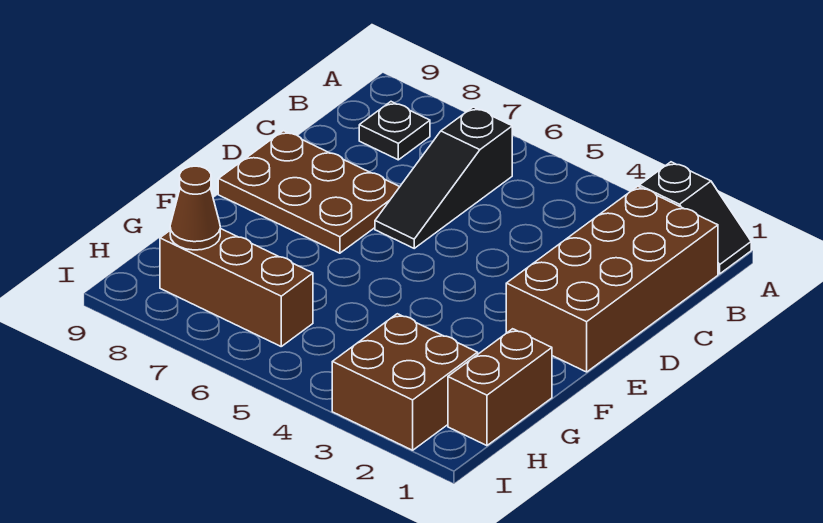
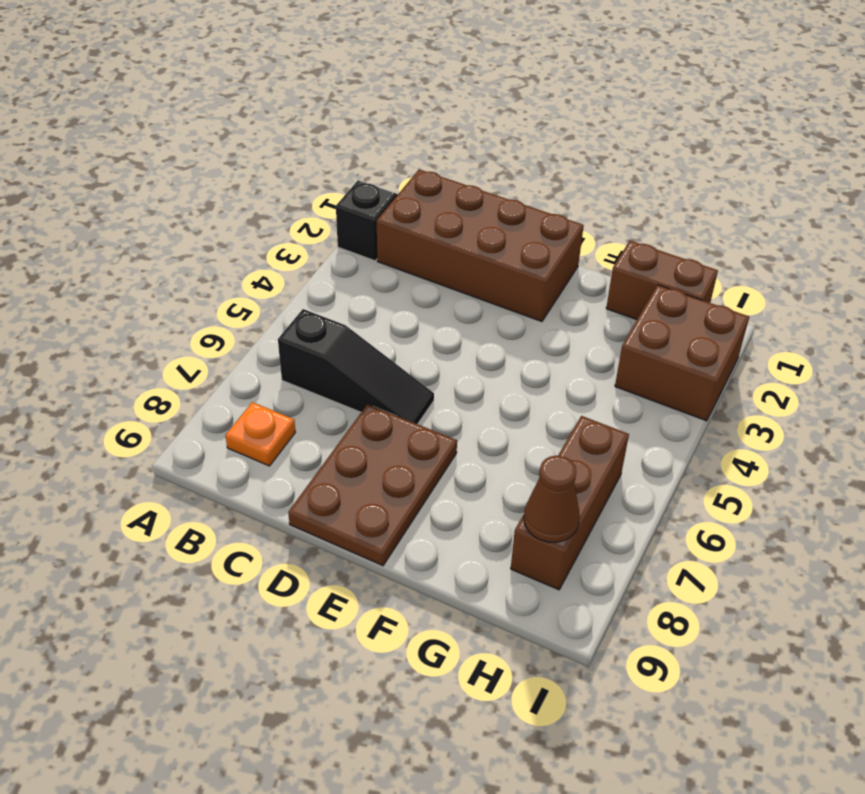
black 1x1 plate [359,102,430,160] -> orange 1x1 plate [225,402,295,466]

